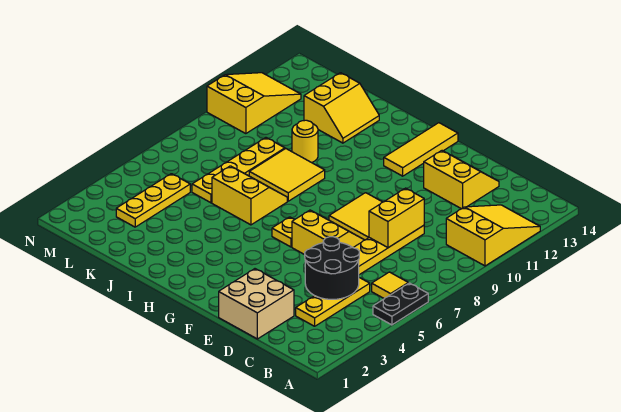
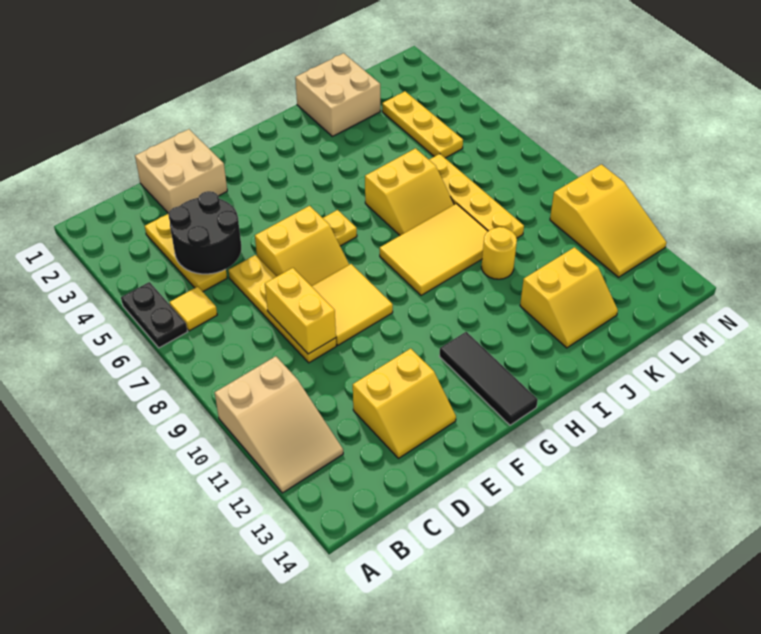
yellow 2x3 slope [446,205,540,266] -> tan 2x3 slope [215,356,343,493]
yellow 1x3 tile [384,123,458,176] -> black 1x3 tile [439,332,538,425]
yellow 2x2 tile [249,149,325,201] -> yellow 2x3 tile [380,204,488,295]
none -> tan 2x2 brick [295,53,380,136]
yellow 2x2 slope [304,73,379,143] -> yellow 2x2 slope turned to [520,247,618,348]

